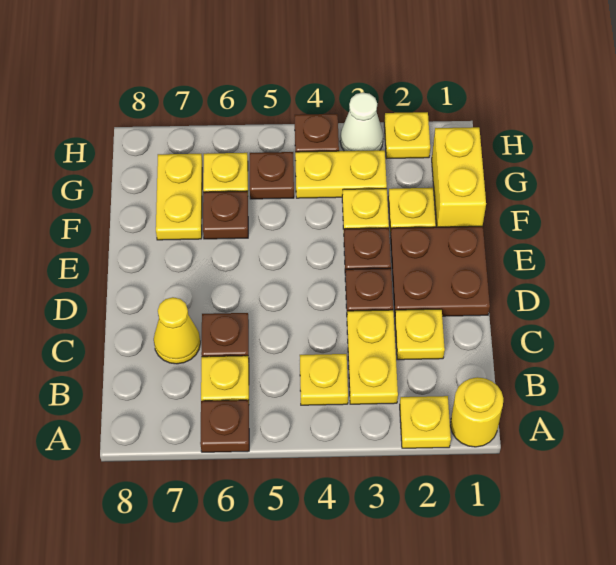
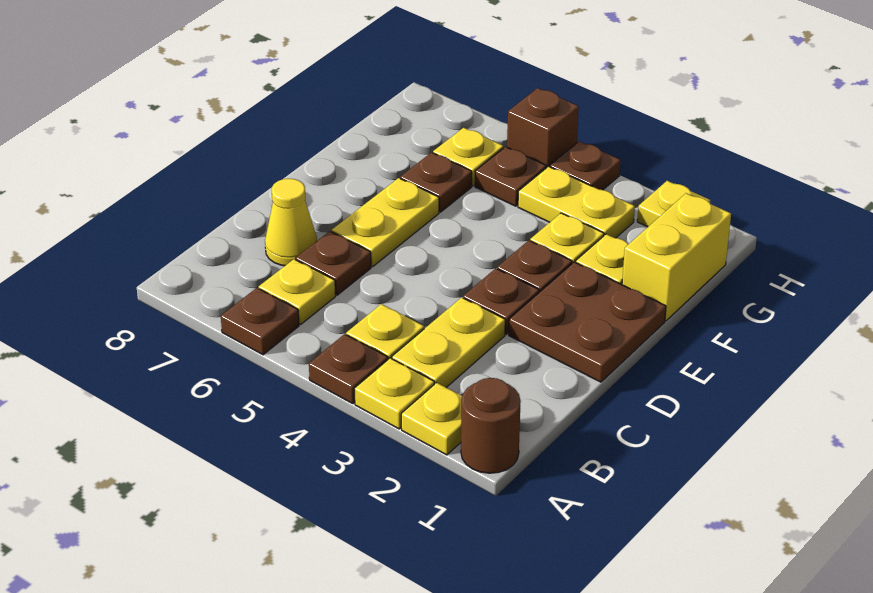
yellow 1x1 round brick [450,377,503,447] -> brown 1x1 round brick [461,378,521,473]
none -> brown 1x1 plate [309,334,388,404]
yellow 1x1 plate [395,309,445,360] -> yellow 1x1 plate moved to [354,358,434,429]
yellow 1x2 plate [156,154,202,240] -> yellow 1x2 plate moved to [332,178,439,267]
white 1x1 cone [340,92,383,151] -> none
none -> brown 1x1 brick [507,88,579,168]

